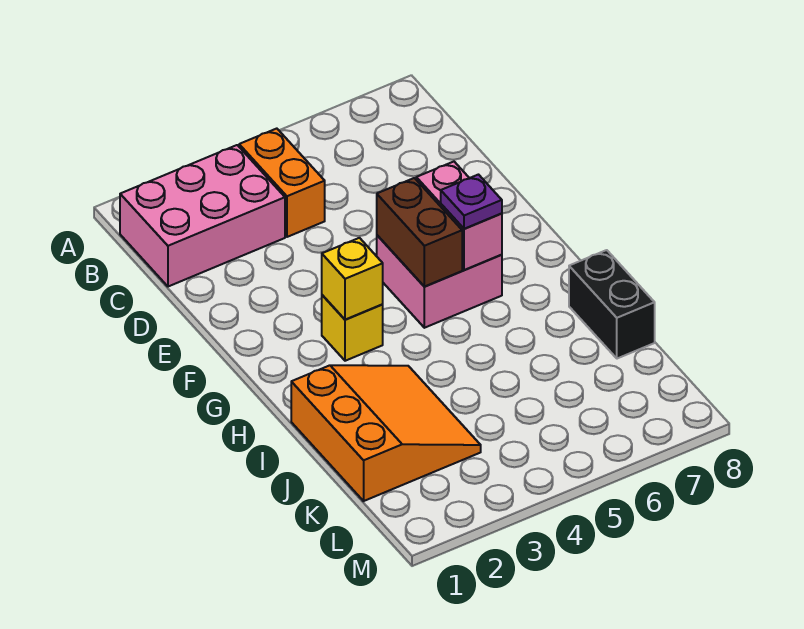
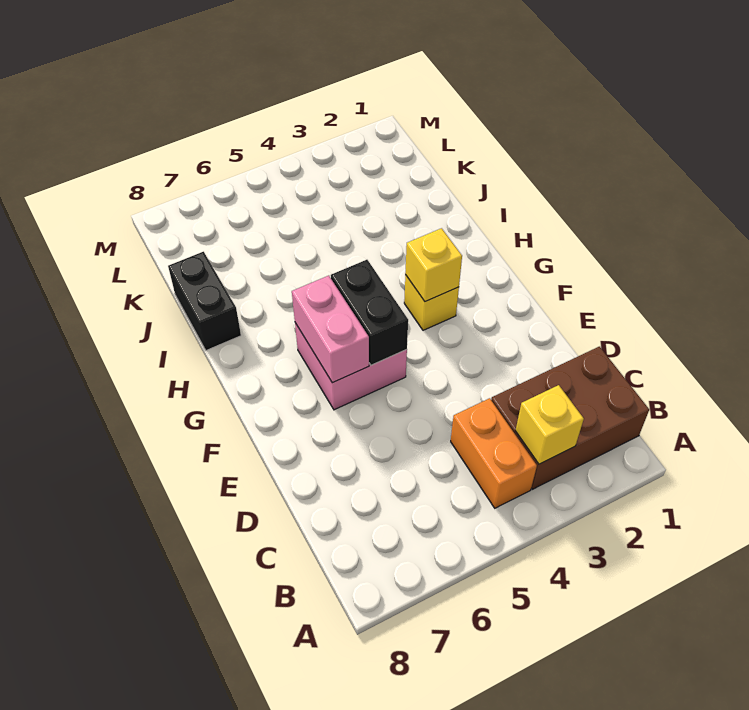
pink 2x3 brick [120,145,285,287] -> brown 2x3 brick [491,347,649,489]
none -> yellow 1x1 brick [515,385,584,464]
brown 1x2 brick [377,178,462,287] -> black 1x2 brick [331,260,408,365]
purple 1x1 plate [441,175,502,229] -> none
orange 3x3 slope [291,365,481,501] -> none

